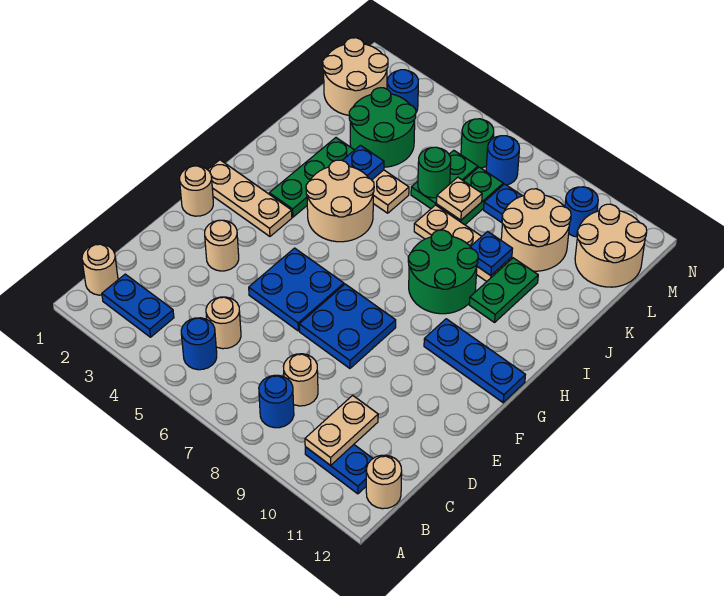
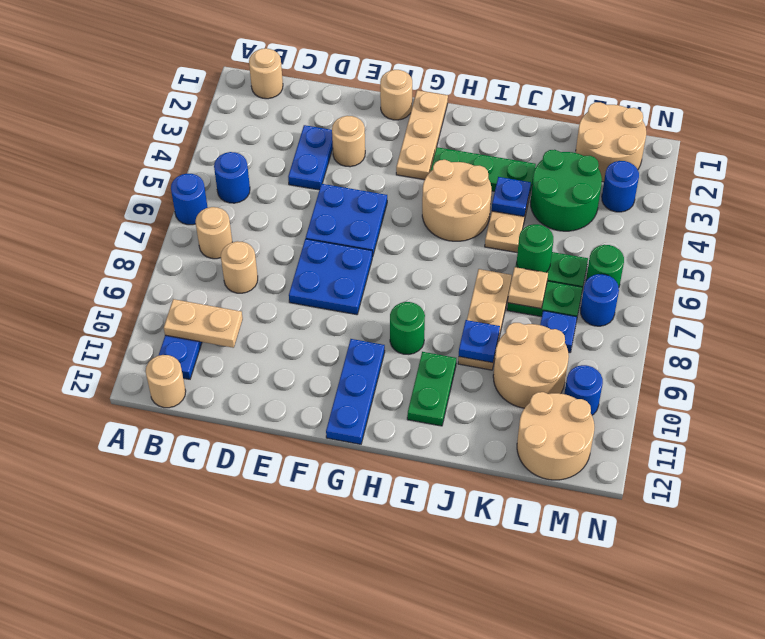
blue 1x2 plate [102,274,174,337] -> blue 1x2 plate moved to [288,125,333,190]
blue 1x1 round brick [259,375,294,428] -> blue 1x1 round brick moved to [171,174,208,225]
tan 1x1 round brick [206,297,241,349] -> tan 1x1 round brick moved to [196,207,232,259]
green 2x2 round brick [408,230,478,314] -> green 1x1 round brick [390,302,425,354]
green 1x2 plate [469,258,538,322] -> green 1x2 plate turned to [407,352,456,426]

